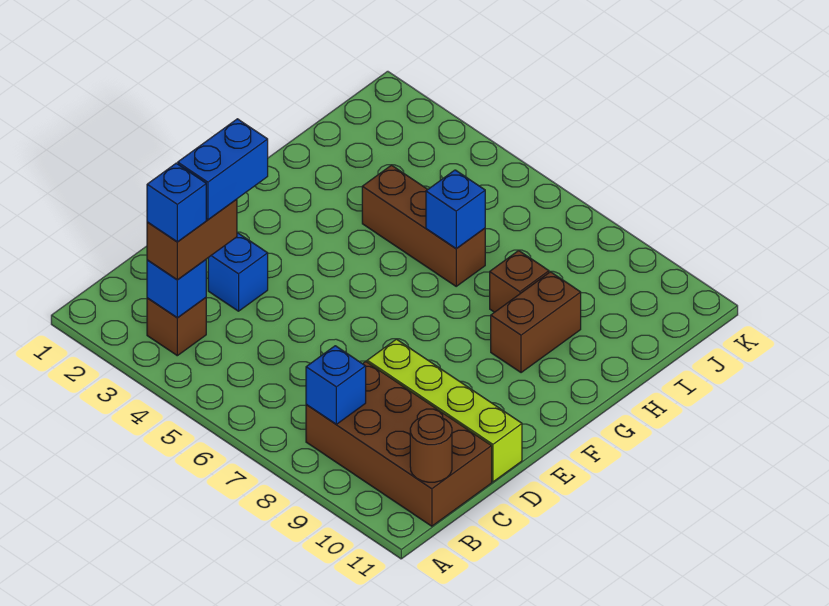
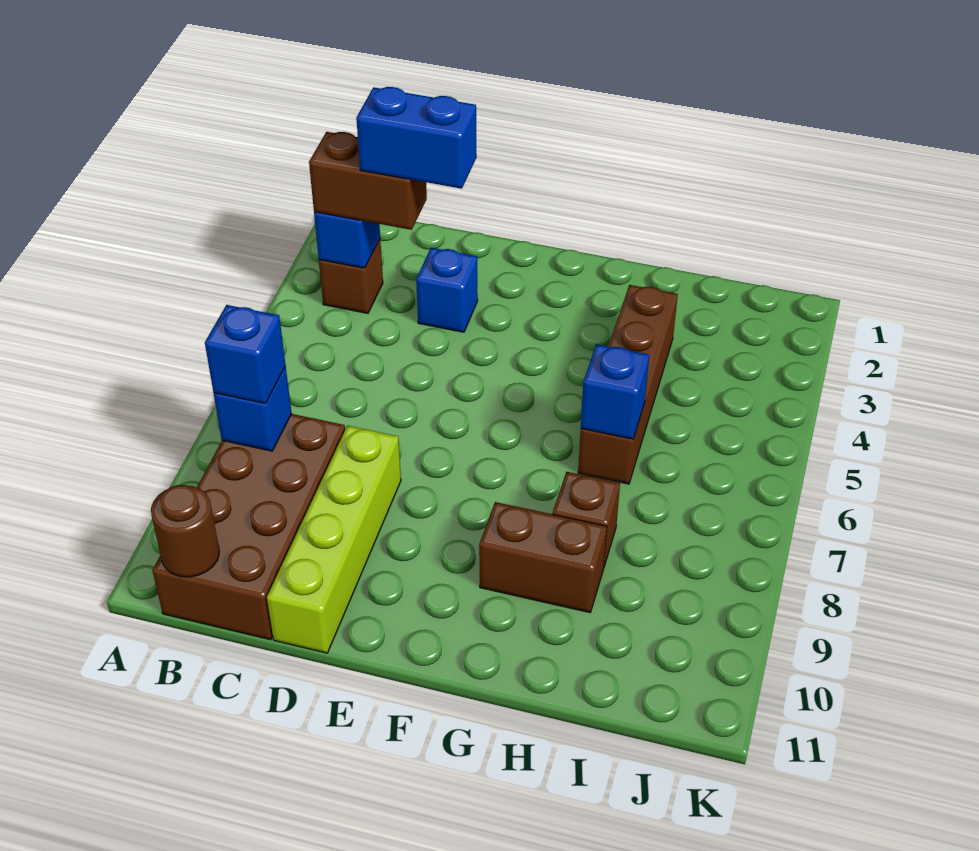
blue 1x1 brick [147,163,206,242] -> blue 1x1 brick moved to [205,305,286,404]
brown 1x3 brick [362,165,485,286] -> brown 1x4 brick [578,285,678,484]

